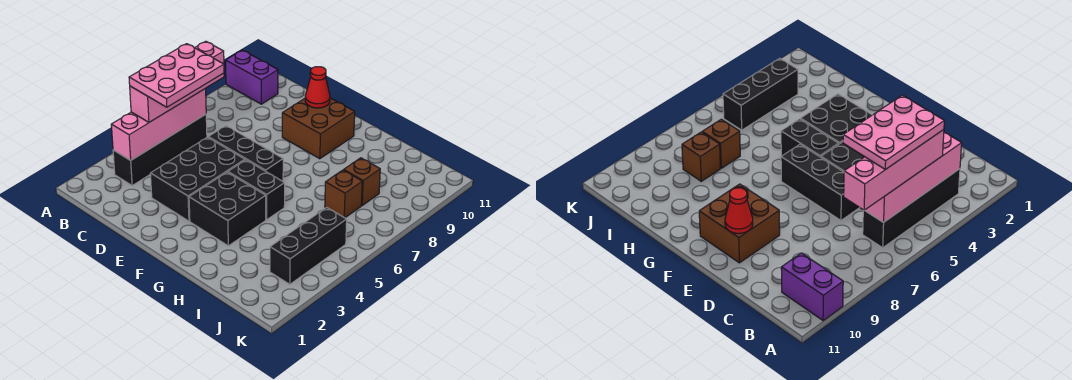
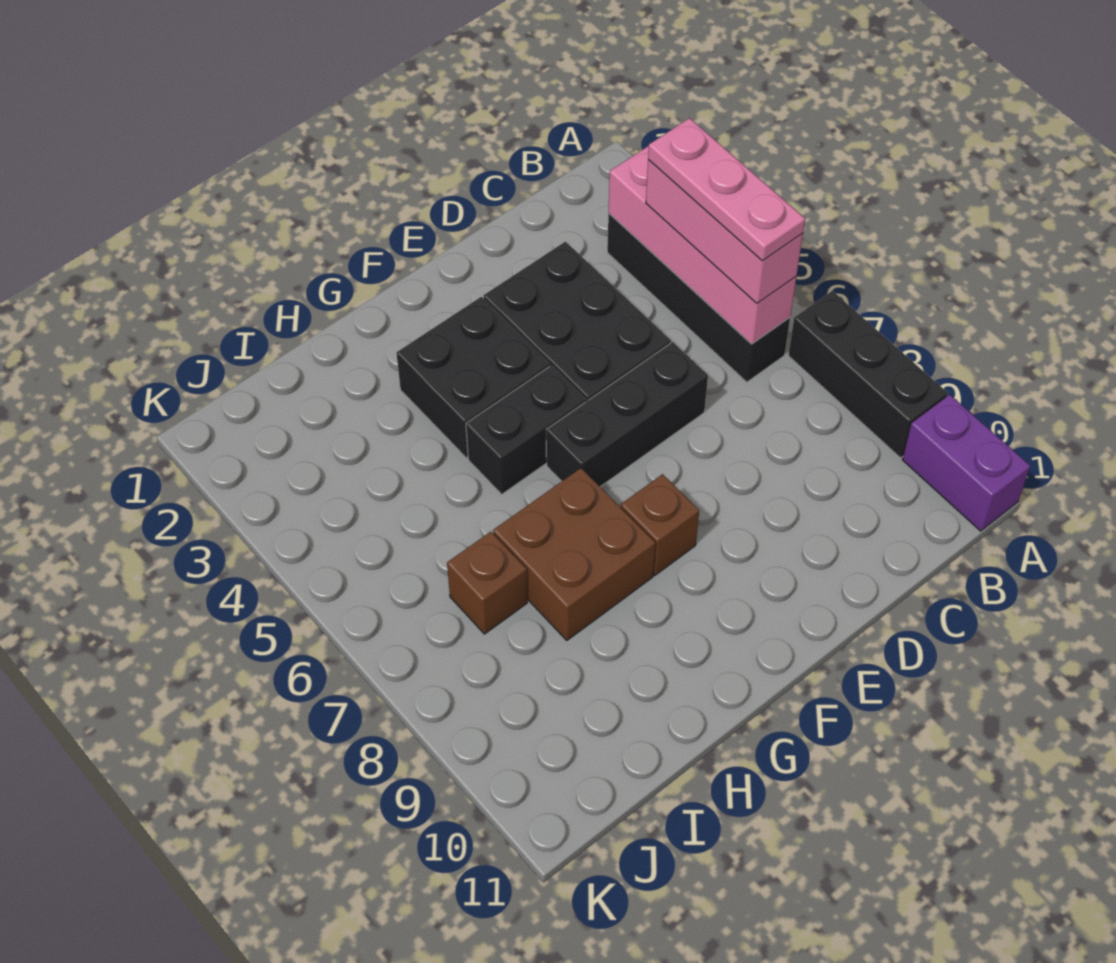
purple 1x2 brick [226,50,278,104] -> purple 1x2 brick turned to [902,395,1030,531]
pink 1x4 brick [130,41,224,122] -> pink 1x3 brick [646,160,803,303]
pink 2x3 plate [129,44,224,107] -> pink 1x3 plate [648,118,805,261]
brown 2x2 brick [282,98,355,159] -> brown 2x2 brick moved to [493,468,655,640]
red 1x1 cone [305,67,330,108] -> none
brown 1x1 brick [344,158,380,205] -> brown 1x1 brick moved to [621,474,699,575]
black 1x3 brick [270,207,347,284] -> black 1x3 brick moved to [788,291,948,458]

